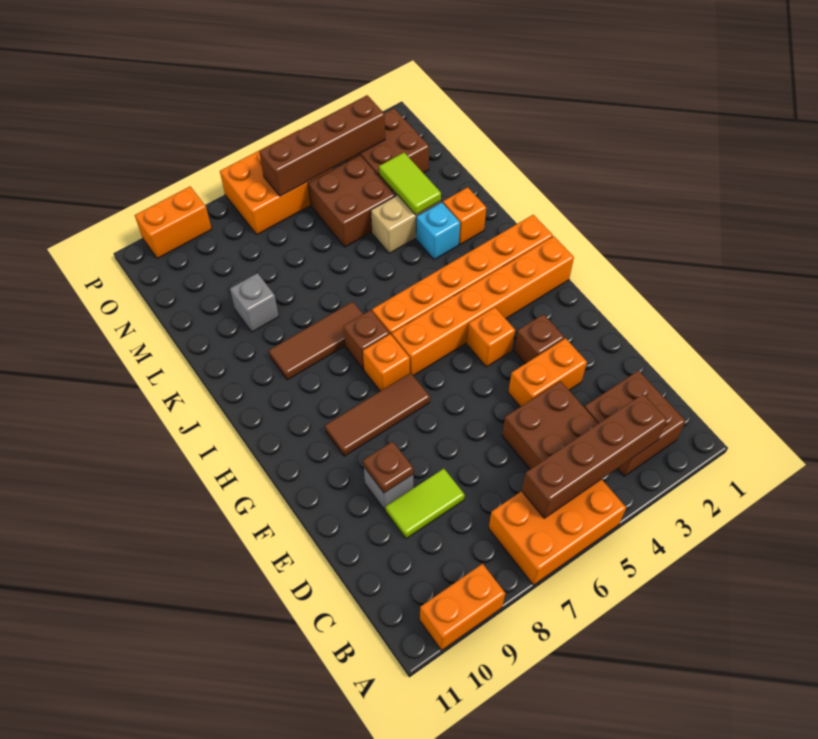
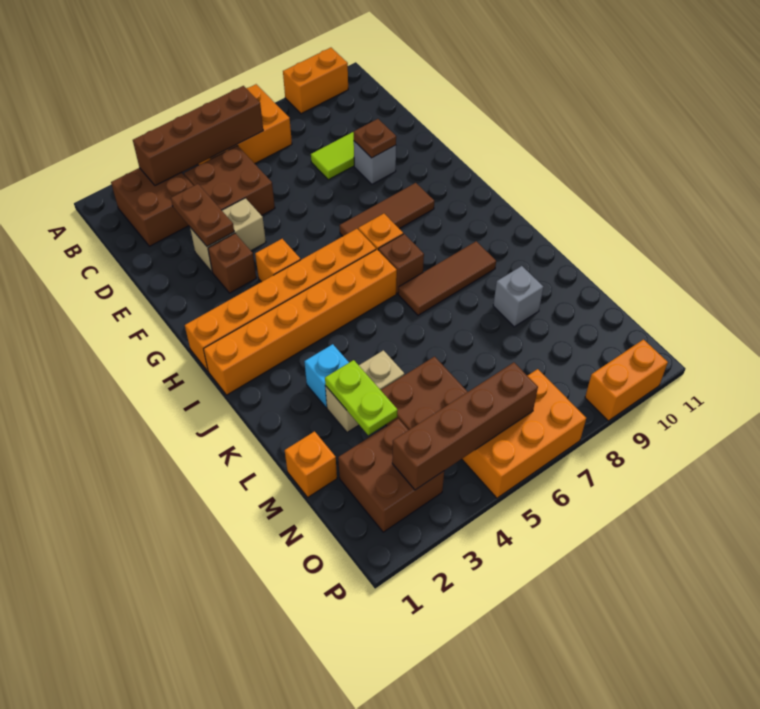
none -> brown 1x2 plate [171,184,234,246]
orange 1x2 brick [508,338,587,407] -> tan 1x2 brick [190,198,266,272]
orange 1x1 brick [443,187,486,244] -> orange 1x1 brick moved to [285,431,337,497]
lime 1x2 tile [379,153,441,215] -> lime 1x2 plate [325,360,398,435]

